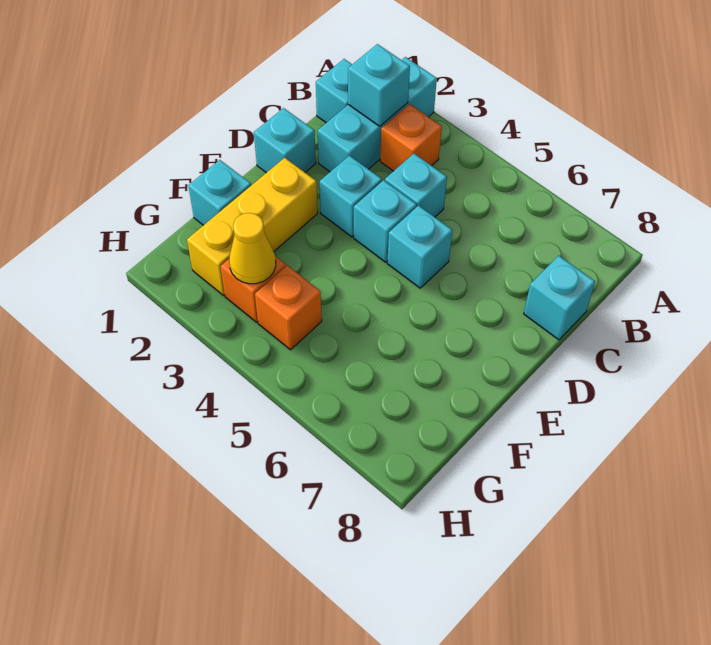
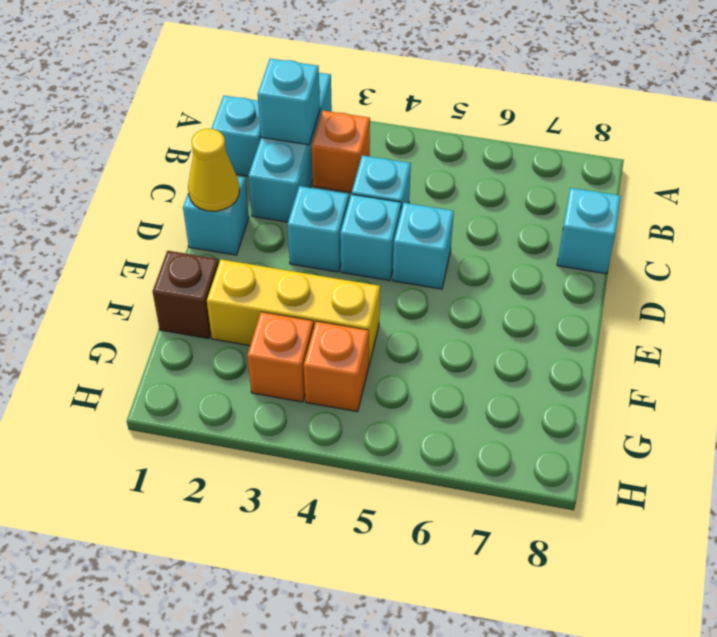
yellow 1x3 brick [187,158,318,295] -> yellow 1x3 brick turned to [207,260,380,364]
cyan 1x1 brick [188,160,251,225] -> brown 1x1 brick [153,251,219,338]
yellow 1x1 cone [229,213,276,284] -> yellow 1x1 cone moved to [188,129,240,211]

